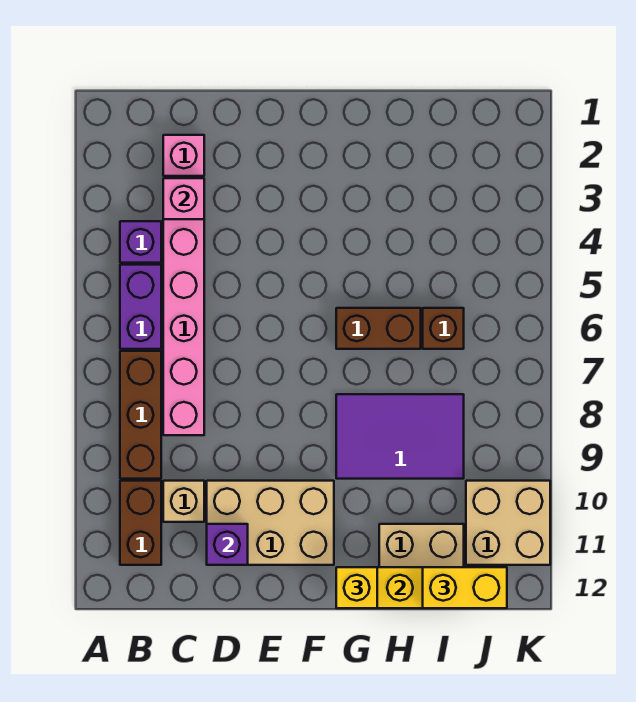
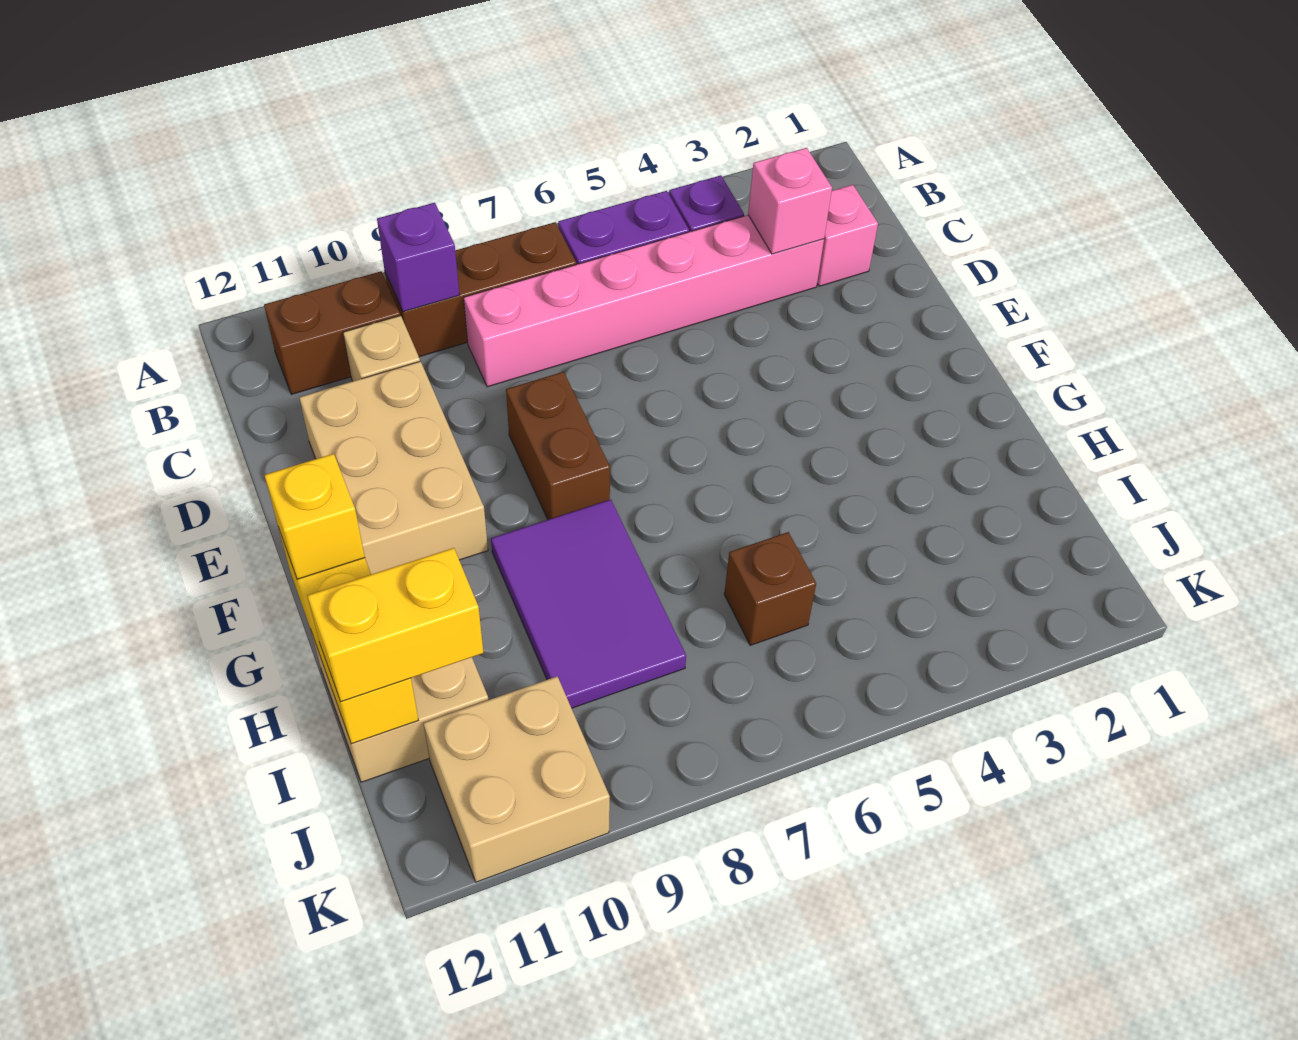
purple 1x1 brick [207,524,248,565] -> purple 1x1 brick moved to [377,203,459,312]
brown 1x2 brick [336,308,421,349] -> brown 1x2 brick moved to [506,372,610,520]
yellow 1x2 brick [423,567,507,608] -> yellow 1x2 brick turned to [307,548,483,702]

